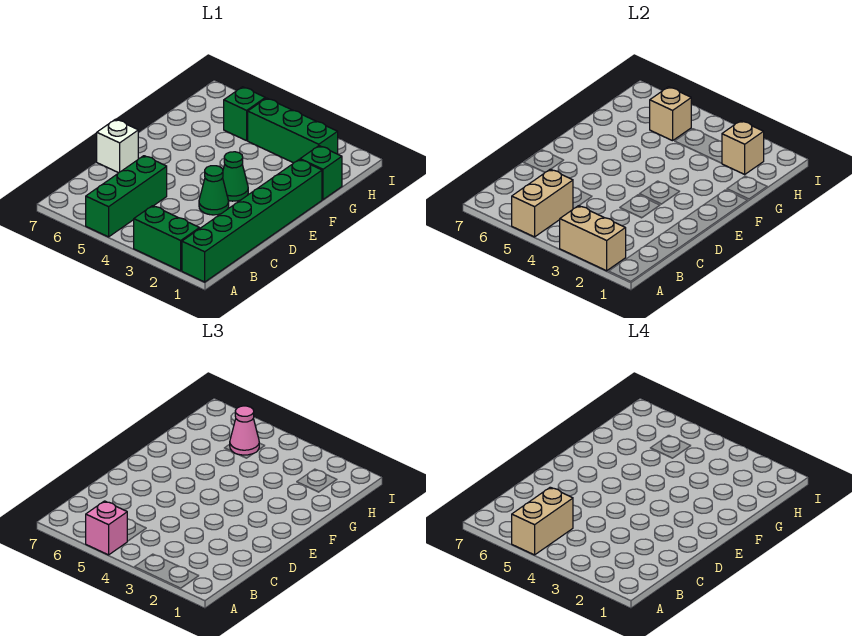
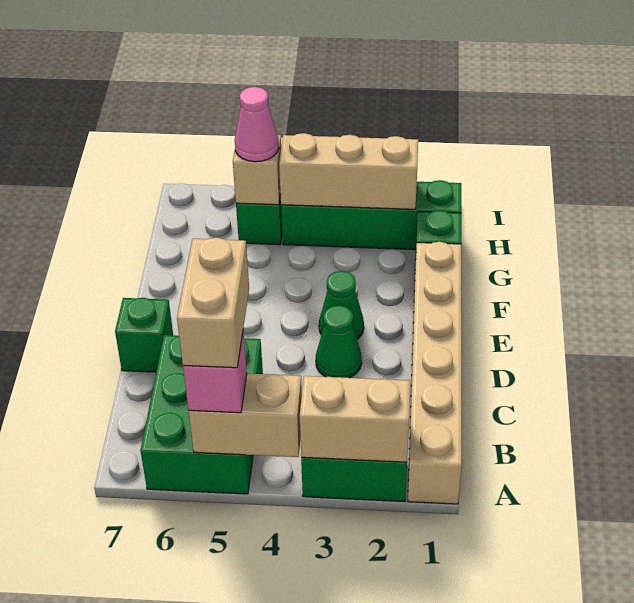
green 1x6 brick [182,159,322,282] -> tan 1x6 brick [408,242,462,504]
green 1x3 brick [86,156,167,237] -> green 2x3 brick [140,335,263,494]
tan 1x2 brick [512,169,573,237] -> tan 1x2 brick turned to [189,374,302,457]
white 1x1 brick [97,119,138,173] -> green 1x1 brick [115,298,173,372]
green 1x3 brick [248,98,338,163] -> green 1x4 brick [281,180,461,250]
tan 1x1 brick [722,121,764,174] -> tan 1x3 brick [279,133,418,209]

